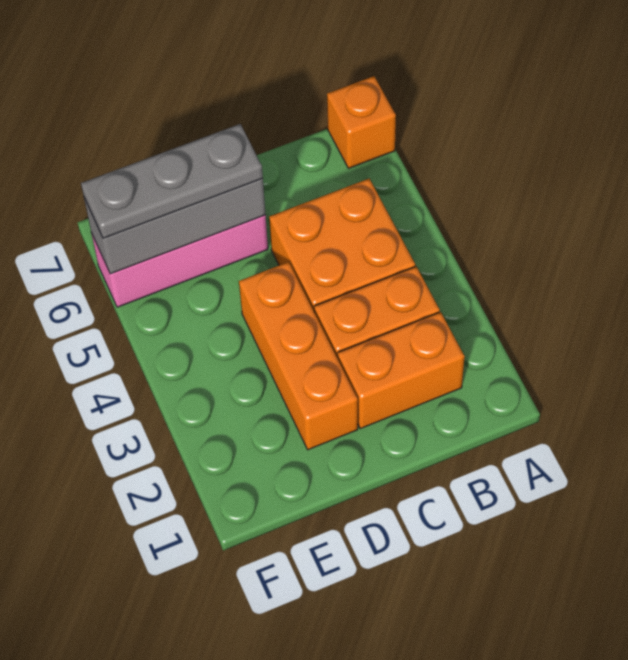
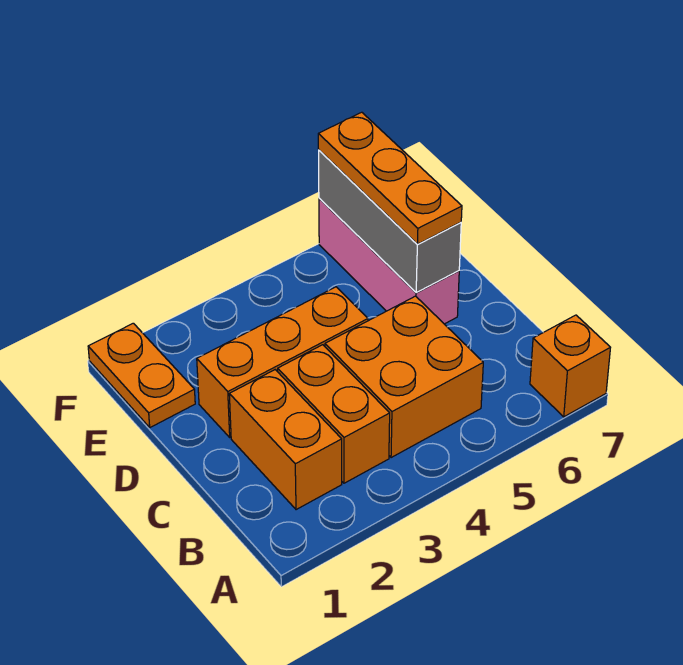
grey 1x3 plate [81,124,263,238] -> orange 1x3 plate [318,112,462,244]
none -> orange 1x2 plate [88,323,195,427]

